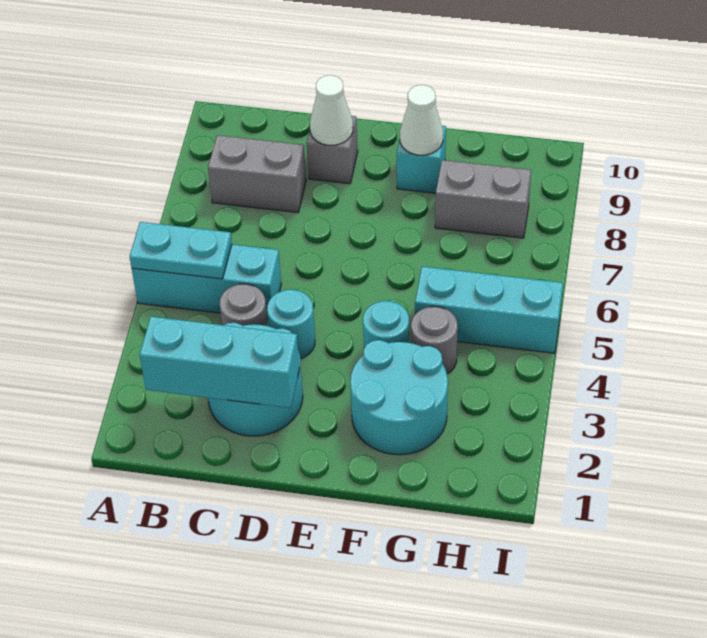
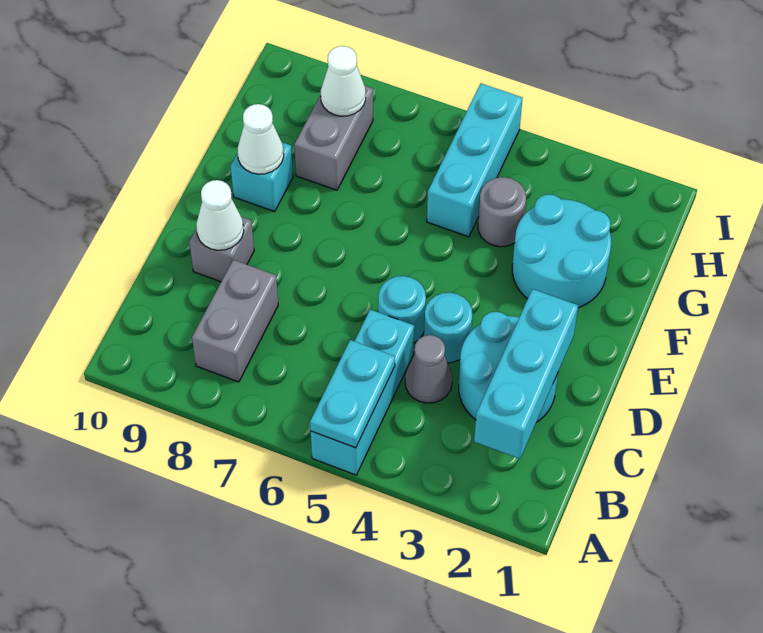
grey 1x1 round brick [220,284,268,326] -> grey 1x1 cone [405,335,452,403]
cyan 1x1 round brick [363,301,409,348] -> cyan 1x1 round brick moved to [378,276,426,343]
none -> white 1x1 cone [321,46,366,116]

